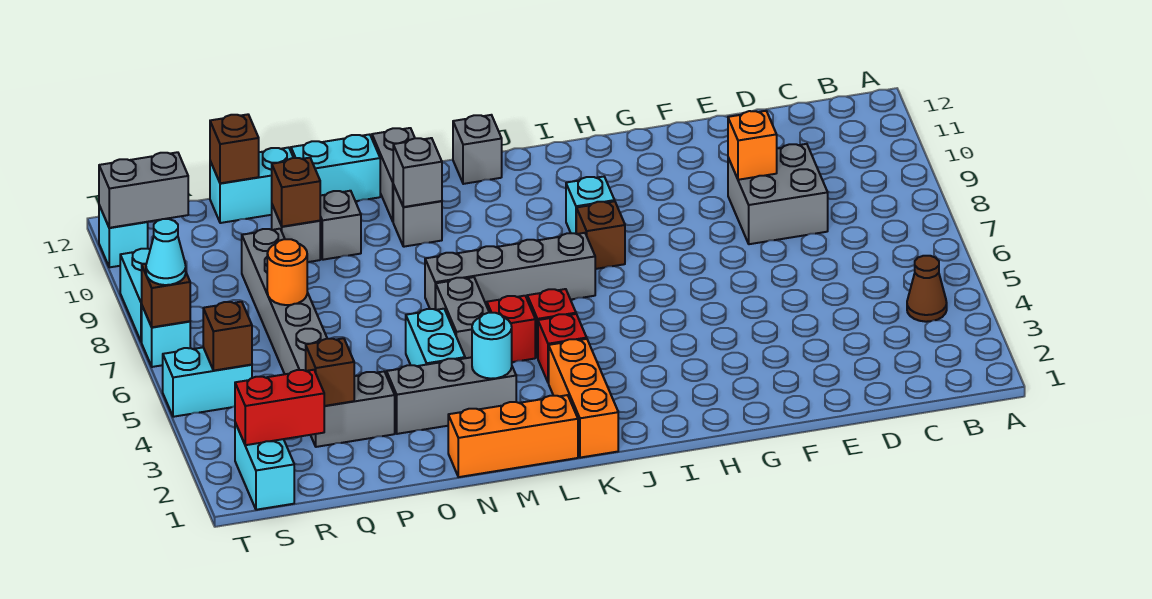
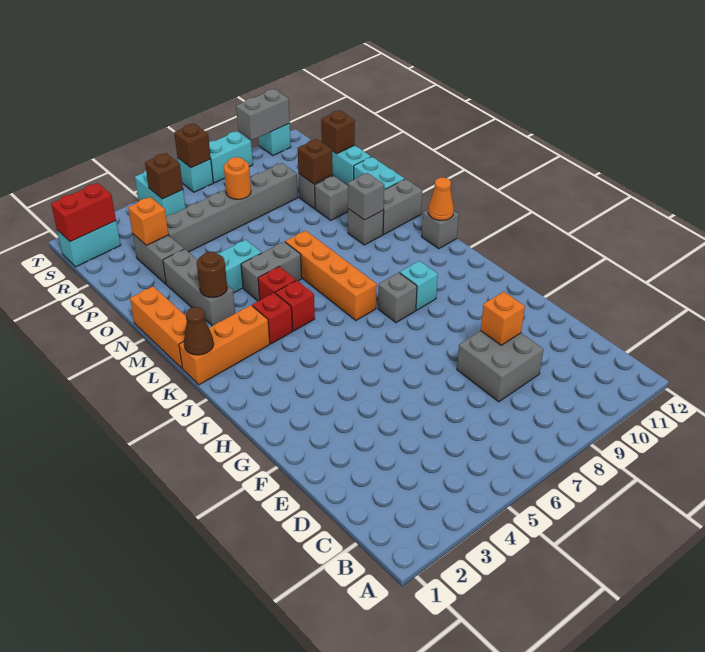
brown 1x1 cone [907,256,947,322] -> brown 1x1 cone moved to [184,307,214,355]
brown 1x1 brick [576,201,625,269] -> grey 1x1 brick [378,272,417,323]
grey 1x4 brick [425,233,595,309] -> orange 1x4 brick [285,231,377,320]
none -> orange 1x1 cone [428,178,454,220]
cyan 1x1 round brick [472,313,512,379] -> brown 1x1 round brick [197,252,227,298]
brown 1x1 brick [306,338,354,406] -> orange 1x1 brick [128,197,169,245]
red 1x2 brick [235,370,324,445] -> red 1x2 brick turned to [51,183,116,242]
grey 1x2 brick [99,152,188,228] -> grey 1x2 brick turned to [236,89,290,140]
cyan 1x1 cone [146,219,186,285] -> none

